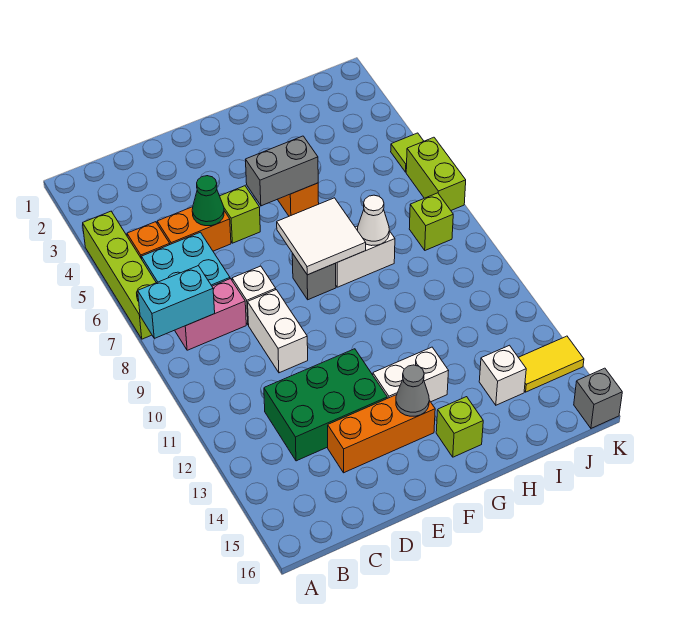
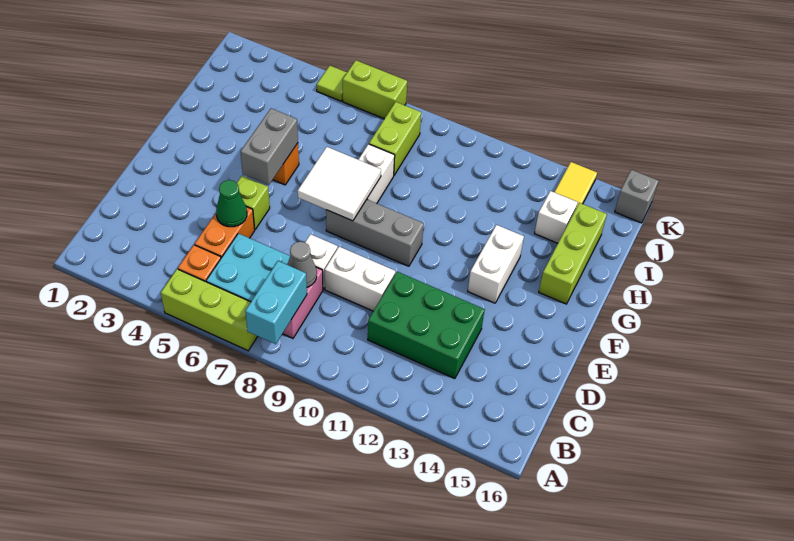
lime 1x4 brick [83,211,156,339] -> lime 1x3 brick [161,269,258,351]
green 2x3 brick [264,349,387,461] -> green 2x3 brick turned to [368,271,485,379]
orange 1x3 brick [328,395,435,473] -> none
grey 1x1 brick [292,253,336,300] -> grey 1x3 brick [326,199,424,266]
grey 1x1 cone [396,365,429,416] -> grey 1x1 cone moved to [287,242,317,287]
lime 1x1 brick [436,397,483,457] -> lime 1x3 brick [539,203,607,304]
white 1x1 cone [358,195,389,246] -> none
lime 1x1 brick [409,193,453,250] -> lime 1x2 brick [369,102,421,175]

